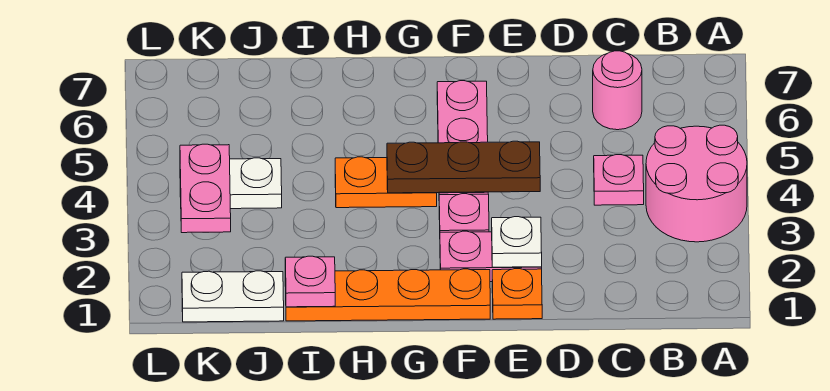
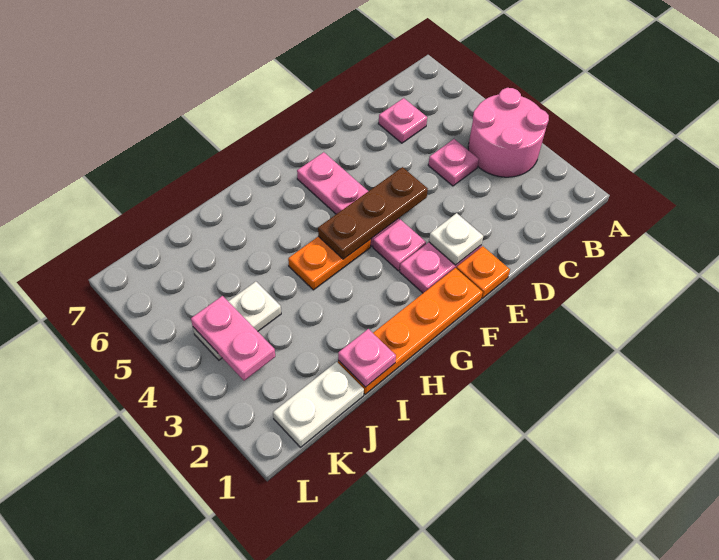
pink 1x1 round brick [593,51,642,130] -> pink 1x1 plate [379,98,427,143]

